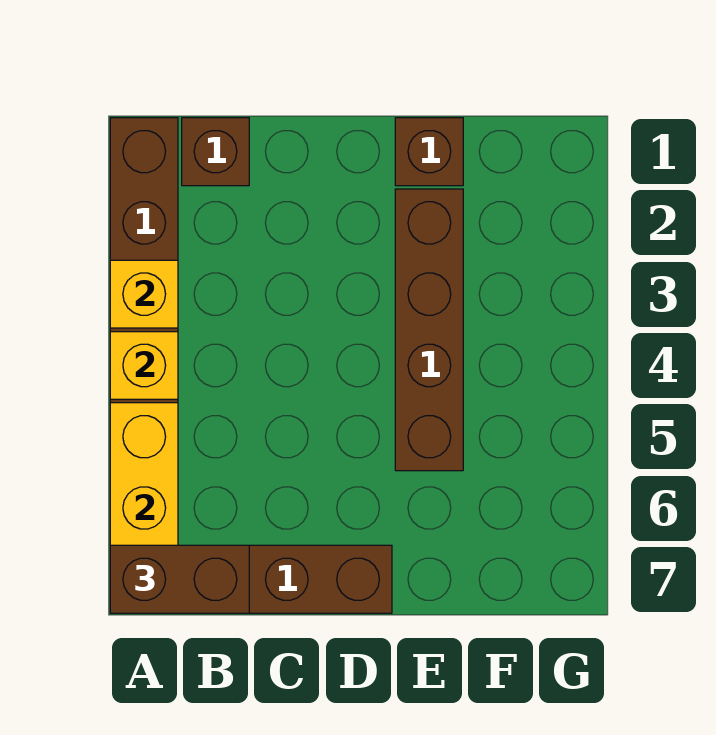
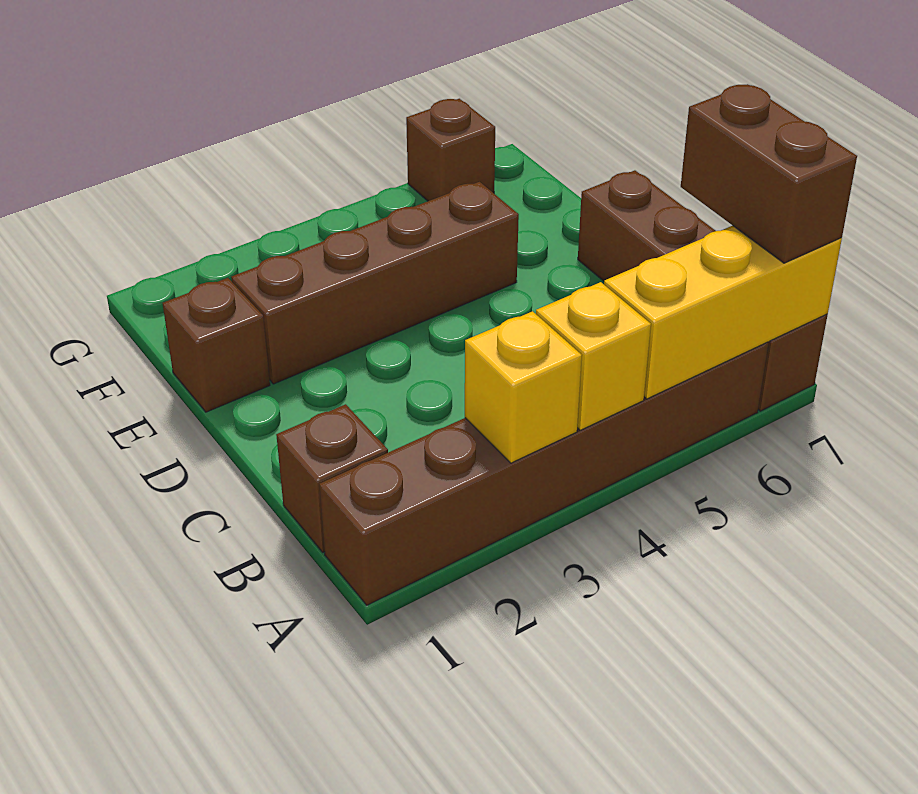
none -> brown 1x1 brick [406,99,495,201]

